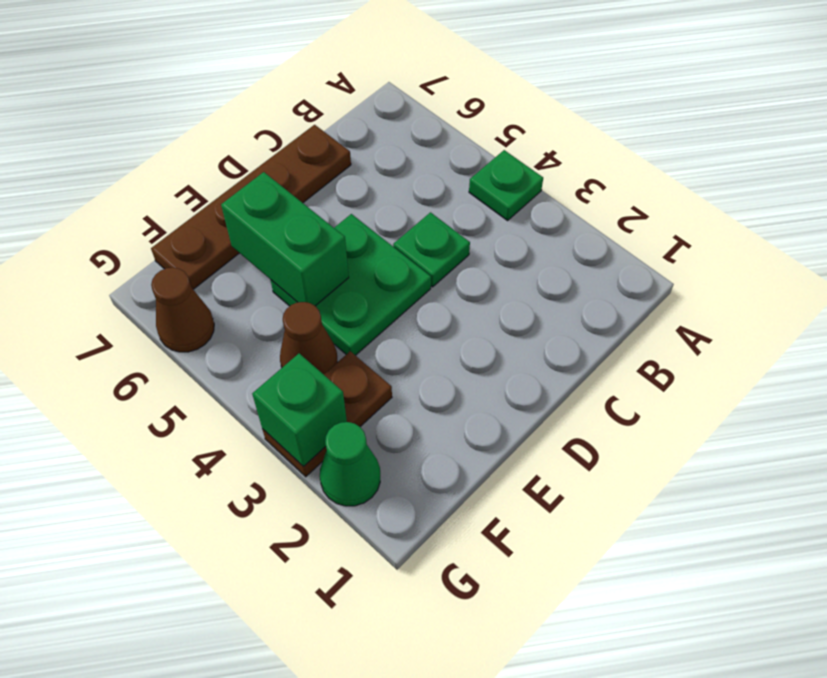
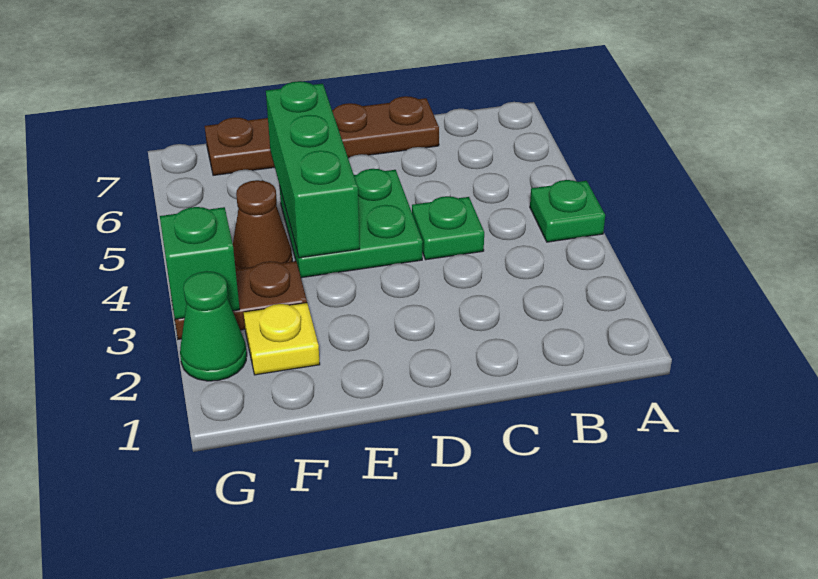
green 1x2 brick [221,172,349,306] -> green 1x3 brick [266,81,360,258]
none -> yellow 1x1 plate [244,303,320,375]
brown 1x1 cone [151,268,214,352] -> none

